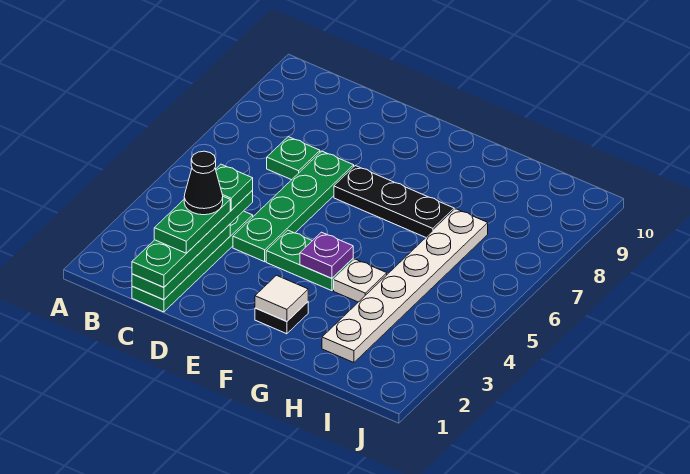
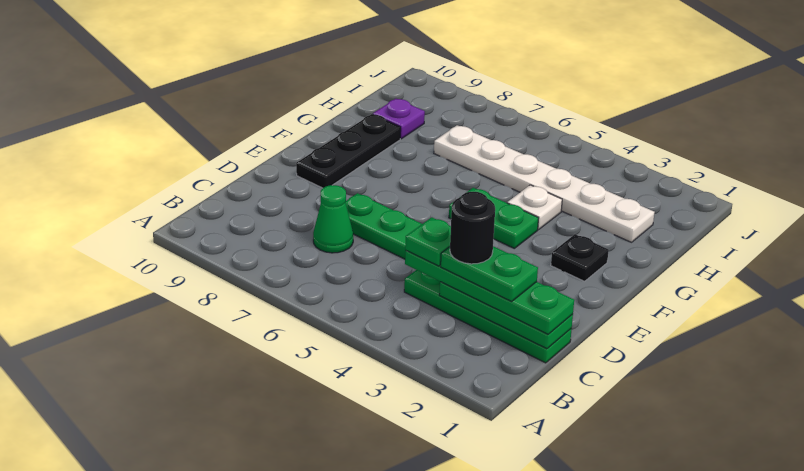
black 1x1 cone [184,151,223,215] -> black 1x1 round brick [450,192,495,264]
green 1x1 plate [267,137,320,180] -> green 1x1 cone [313,185,353,253]
green 1x2 plate [266,230,353,291] -> green 1x2 plate turned to [449,188,538,248]
black 1x3 plate [334,166,454,237] -> black 1x3 plate moved to [296,114,401,188]
white 1x1 tile [255,275,308,321] -> none
purple 1x1 plate [300,232,353,278] -> purple 1x1 plate moved to [373,99,425,139]

